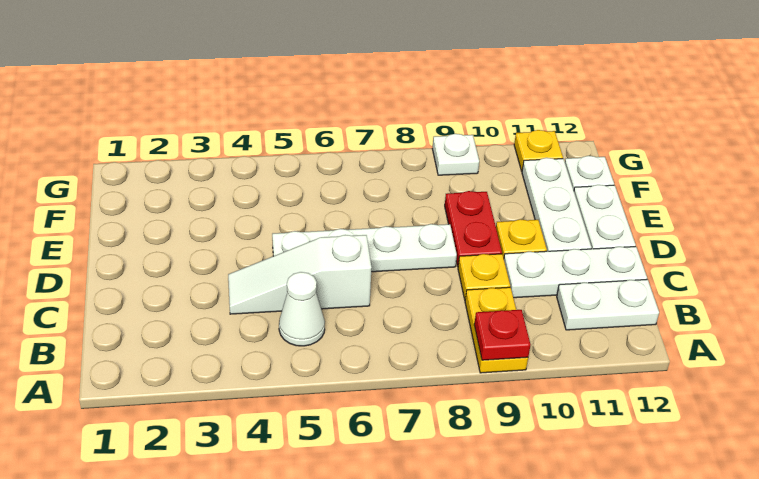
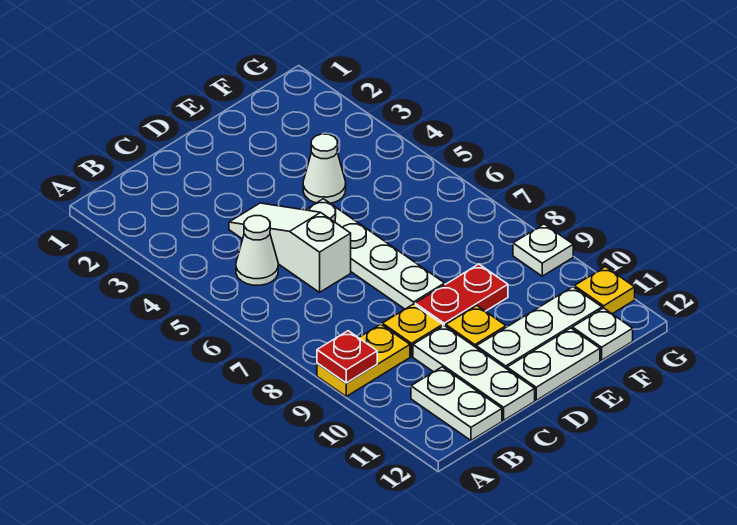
none -> white 1x1 cone [303,134,346,203]

